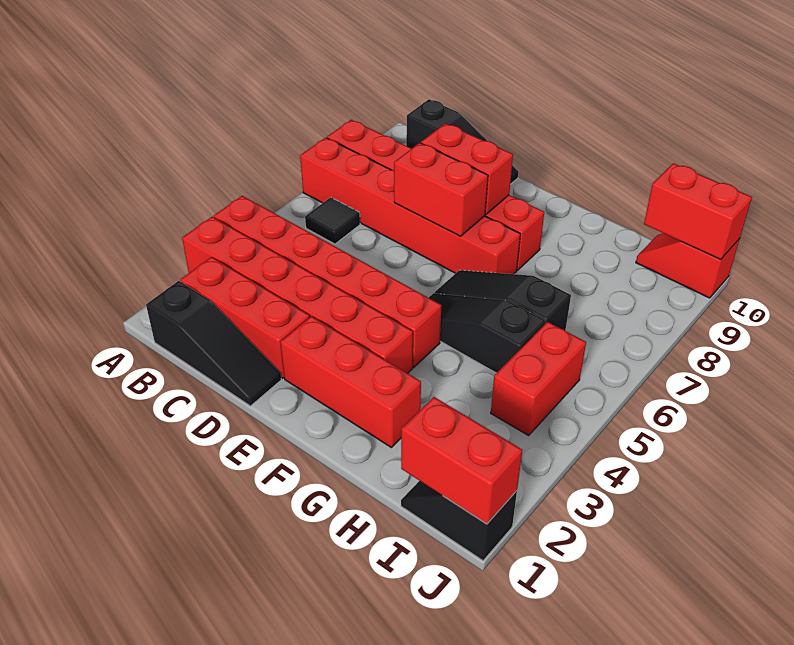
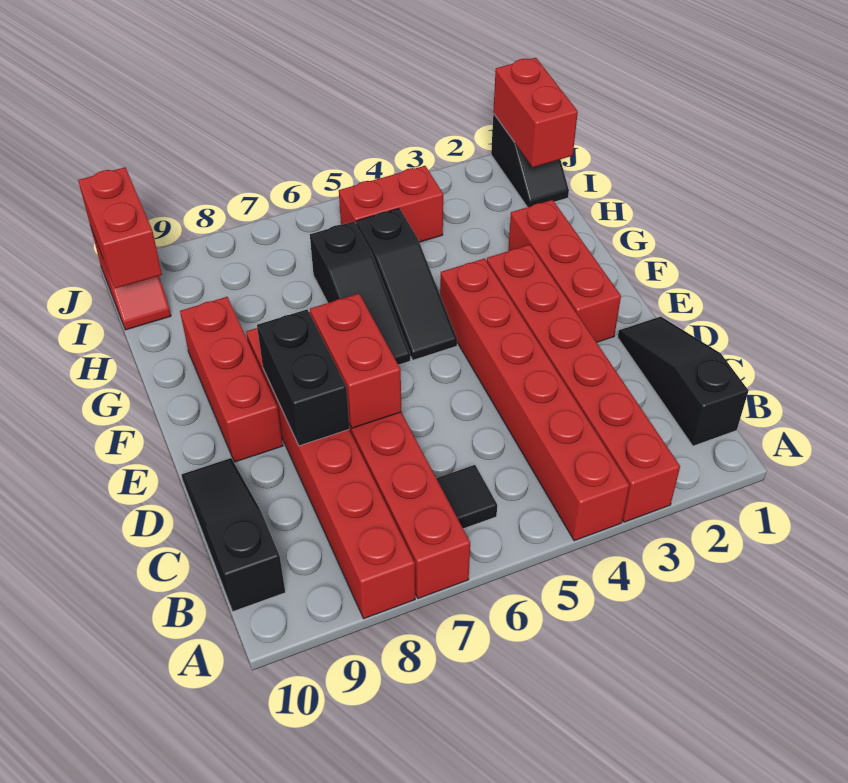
red 1x3 brick [180,257,310,378] -> red 1x3 brick moved to [180,297,283,462]
red 1x2 brick [421,123,513,214] -> black 1x2 brick [257,310,349,446]

